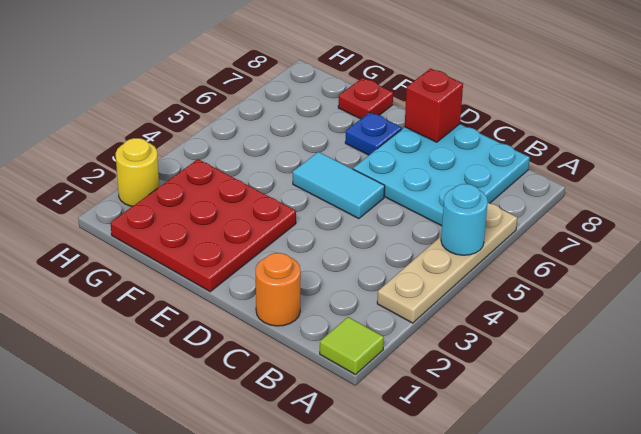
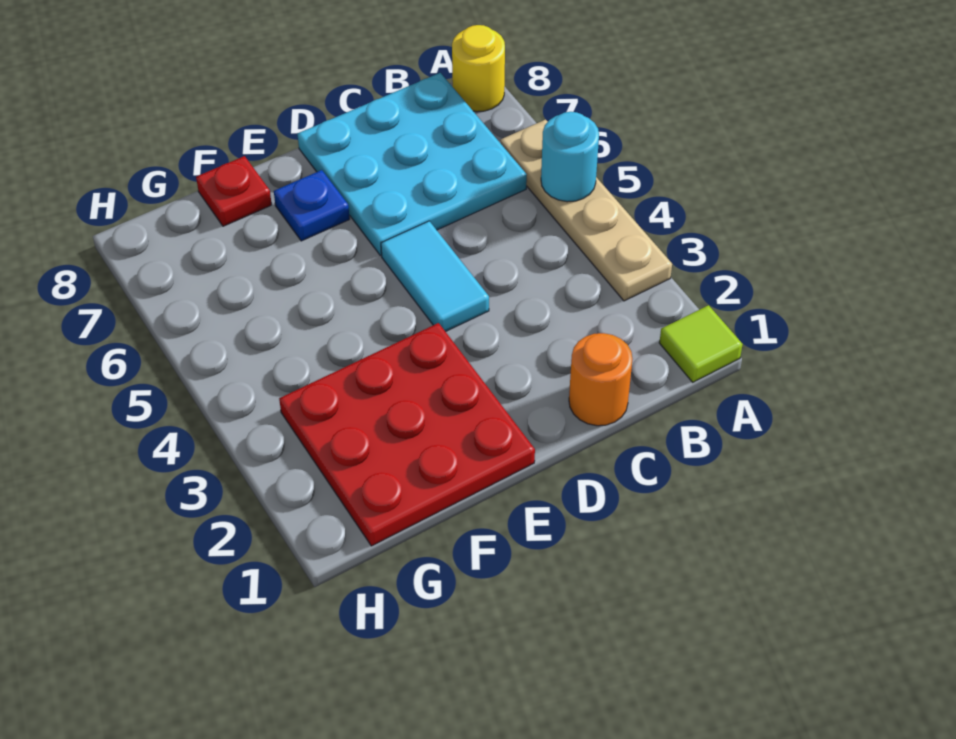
cyan 1x2 tile [293,152,385,219] -> cyan 1x2 tile turned to [381,221,489,332]
red 1x1 brick [405,69,463,142] -> none
yellow 1x1 round brick [116,138,159,206] -> yellow 1x1 round brick moved to [452,25,505,112]

